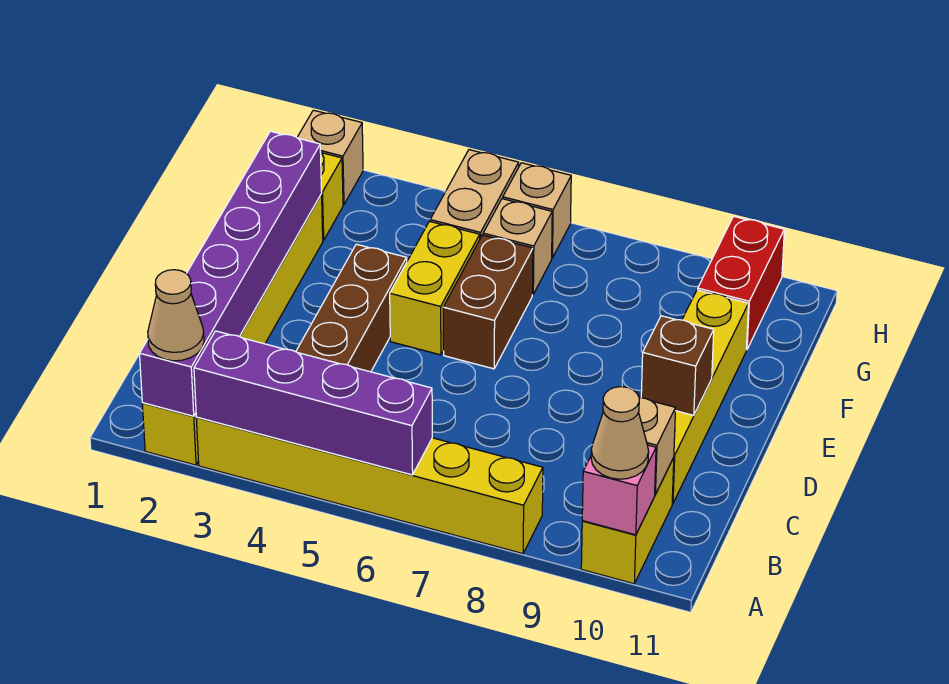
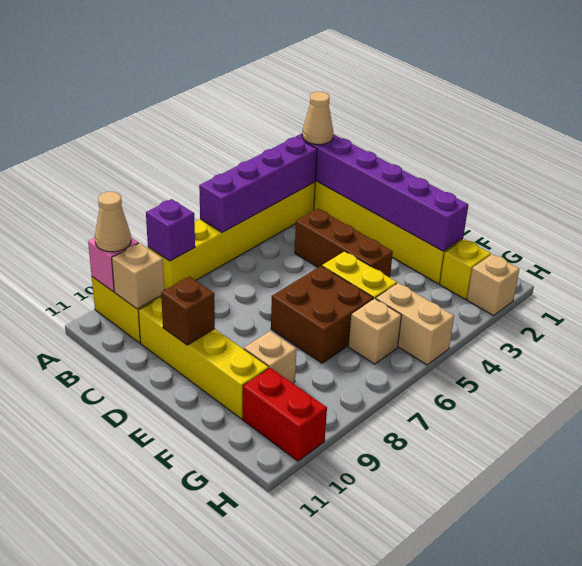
none -> purple 1x1 brick [146,199,195,261]
brown 1x2 brick [443,235,533,369] -> brown 2x2 brick [271,266,373,363]
tan 1x1 brick [503,163,571,258] -> tan 1x1 brick moved to [244,331,296,383]

